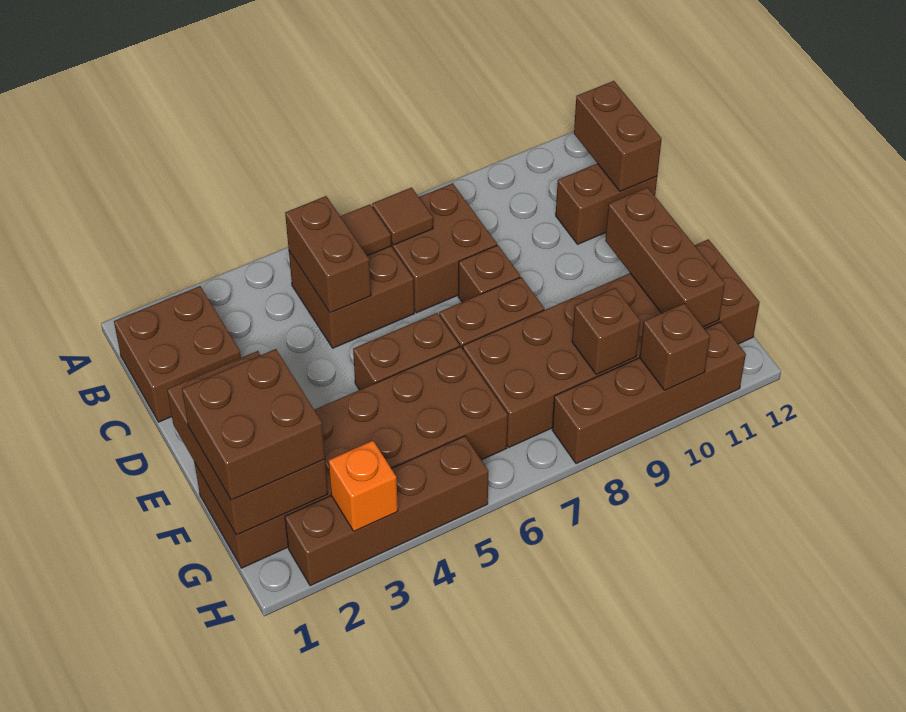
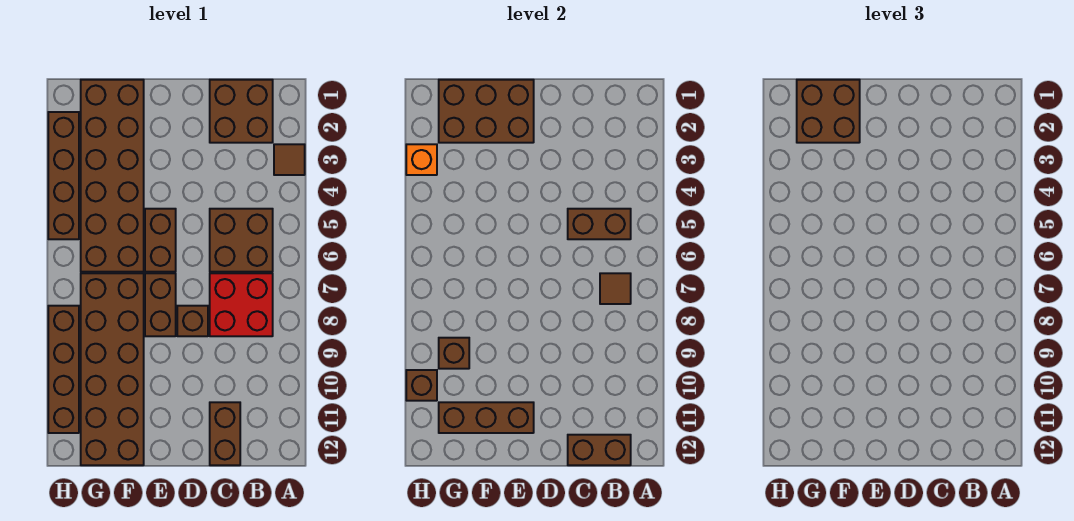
brown 1x1 tile [340,204,391,256] -> brown 1x1 tile moved to [274,144,305,175]
brown 2x2 brick [391,183,497,313] -> red 2x2 brick [210,273,273,336]

